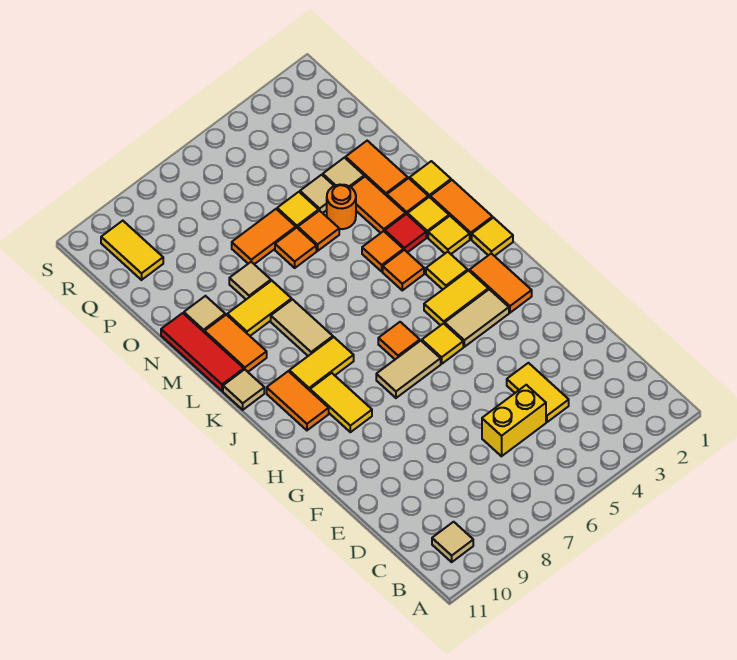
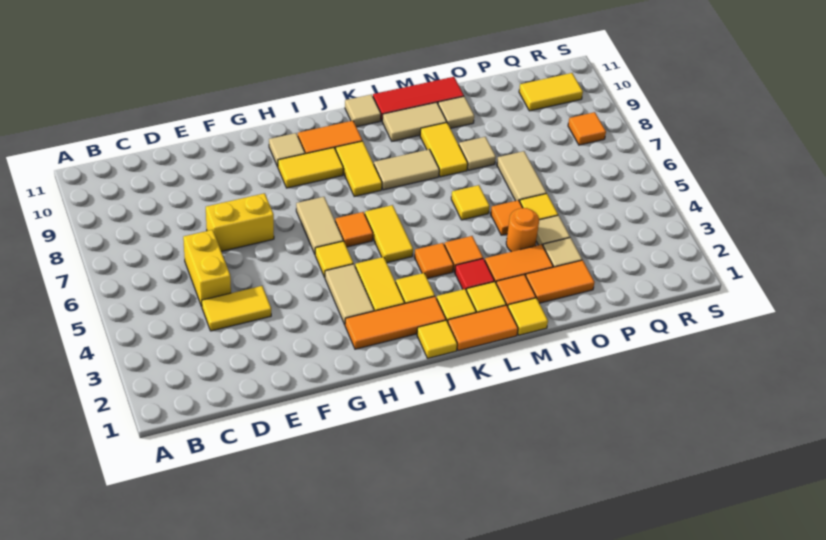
tan 1x1 tile [432,522,473,562] -> tan 1x1 tile moved to [269,133,305,167]
none -> yellow 1x2 brick [206,193,274,251]
orange 1x2 tile [470,253,532,313] -> orange 1x3 tile [345,296,446,349]
none -> yellow 1x2 tile [365,205,413,263]
orange 1x2 tile [205,315,267,372] -> tan 1x2 tile [382,102,447,141]
none -> yellow 1x1 tile [451,185,490,220]
orange 1x1 tile [275,228,316,268] -> orange 1x1 tile moved to [568,112,606,145]
orange 1x2 tile [232,209,296,264] -> tan 1x2 tile [497,151,546,201]

